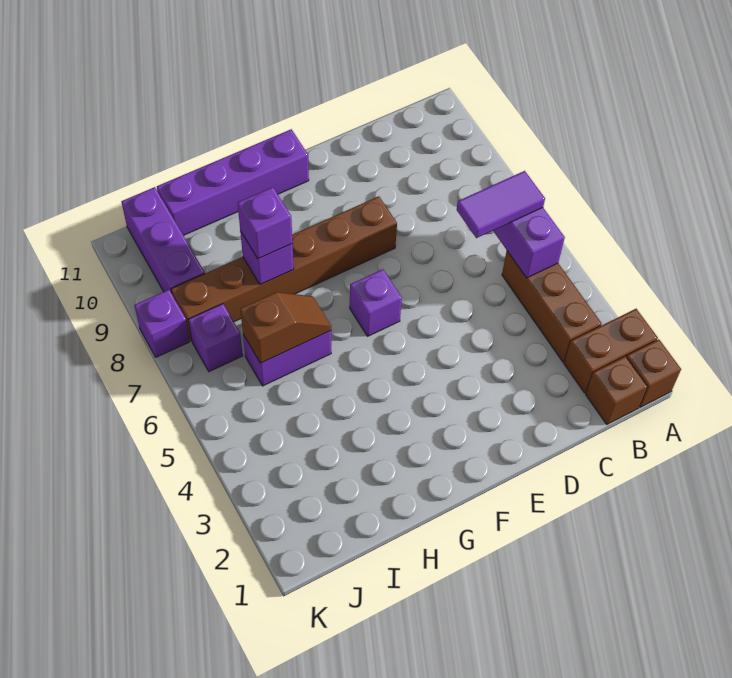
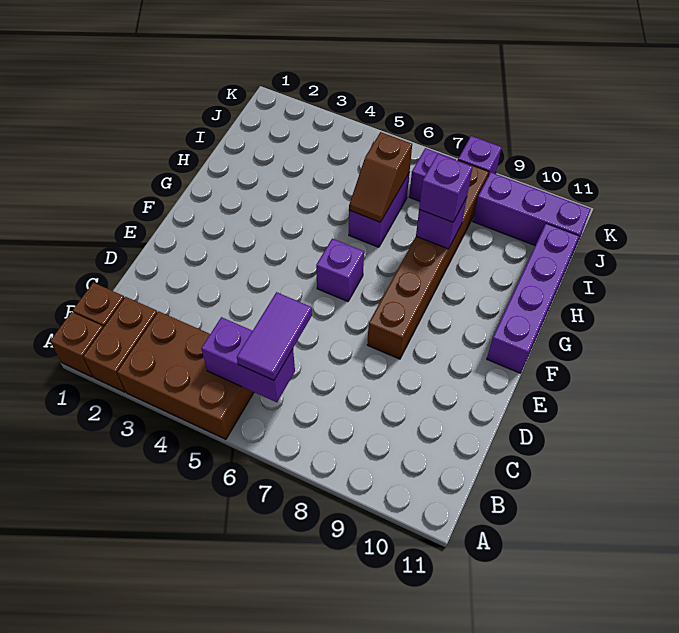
brown 1x3 brick [502,251,602,362] -> brown 2x3 brick [117,311,254,439]

